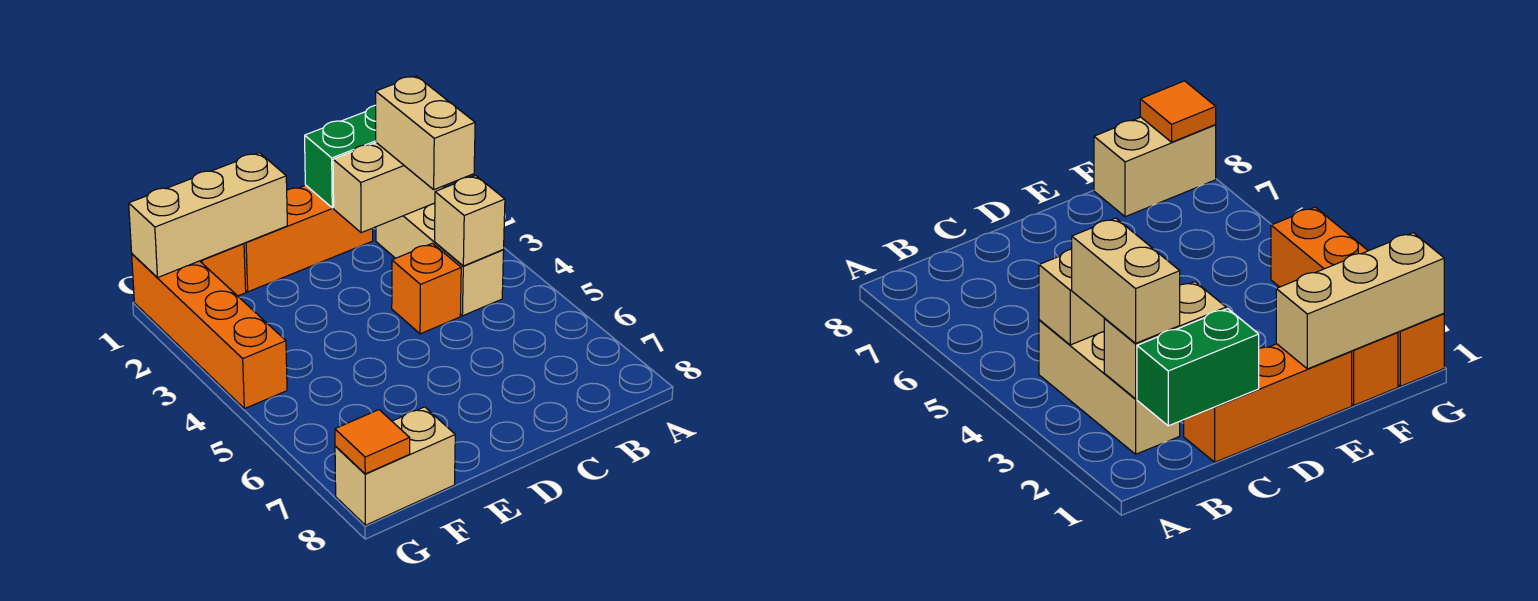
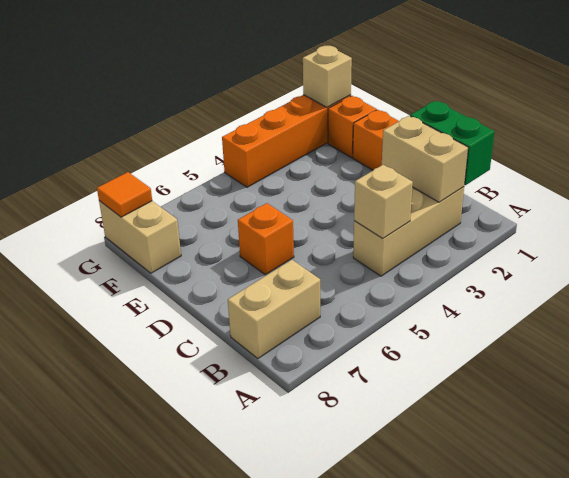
tan 1x2 brick [376,76,475,190] -> tan 1x2 brick moved to [228,260,320,359]
orange 1x1 brick [392,243,461,334] -> orange 1x1 brick moved to [238,203,294,275]
tan 1x3 brick [129,153,287,278] -> tan 1x1 brick [303,46,352,107]

